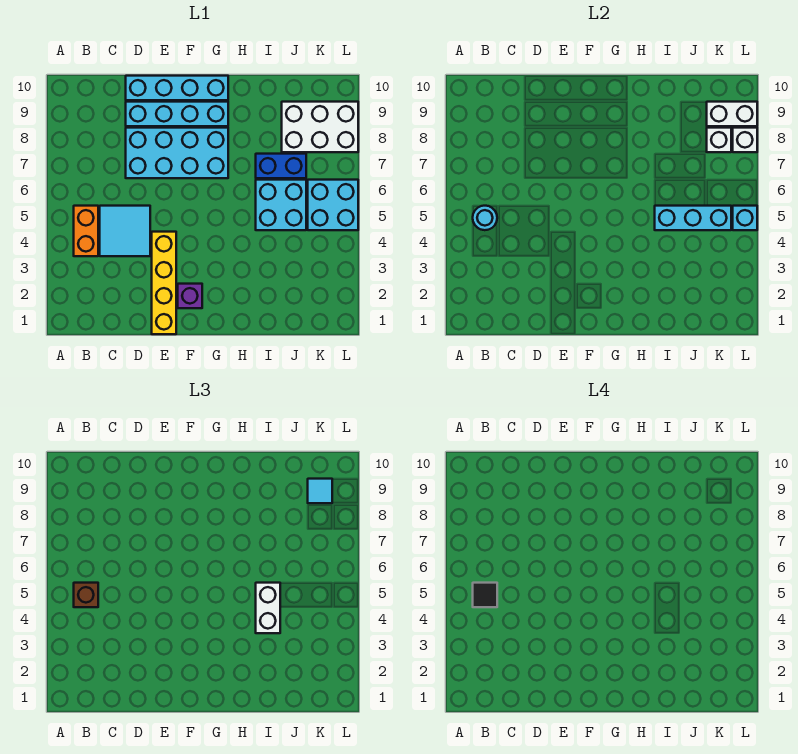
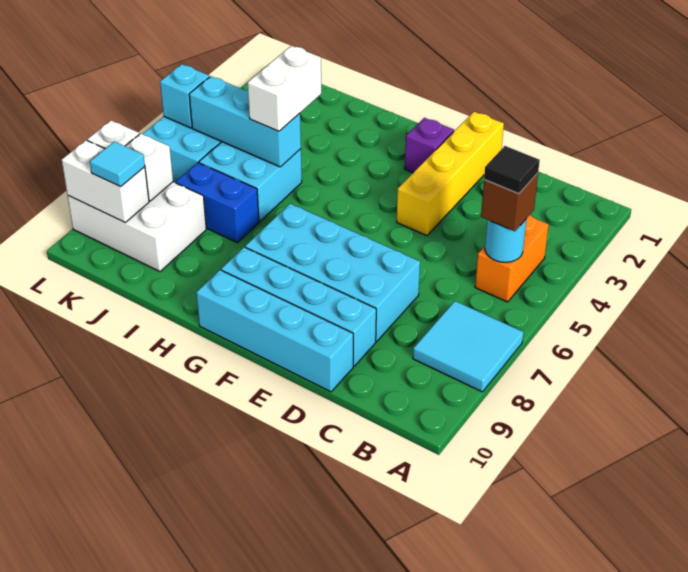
cyan 2x2 tile [100,206,150,256] -> cyan 2x2 tile moved to [413,301,524,392]

